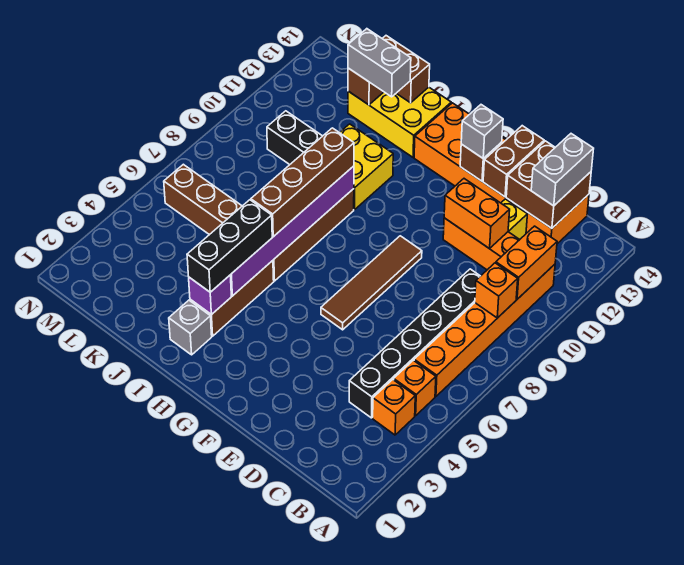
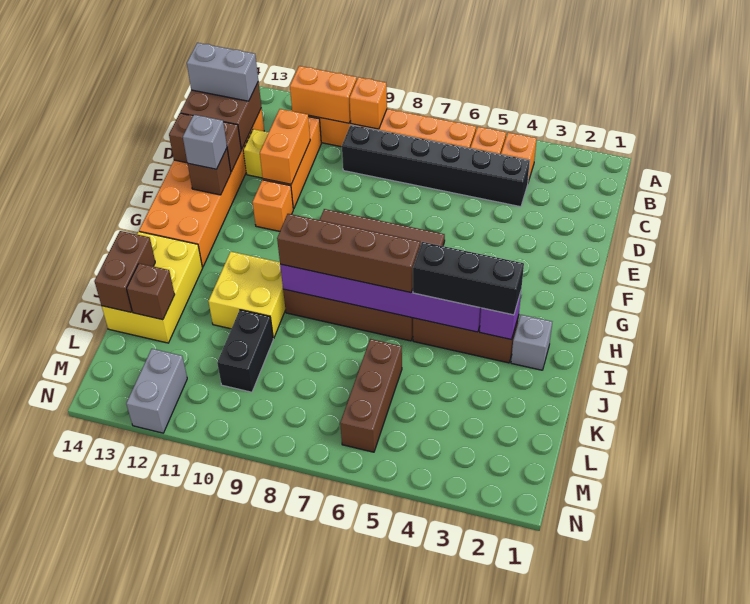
none -> orange 1x1 brick [253,180,293,231]
grey 1x2 brick [348,29,411,97] -> grey 1x2 brick moved to [126,349,187,433]

